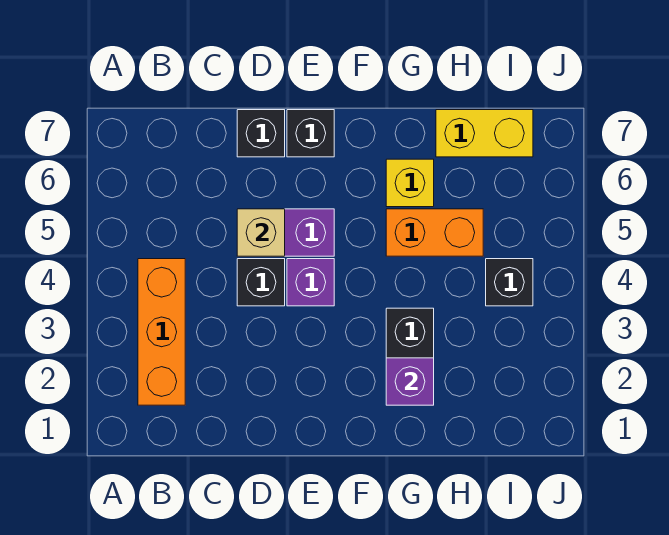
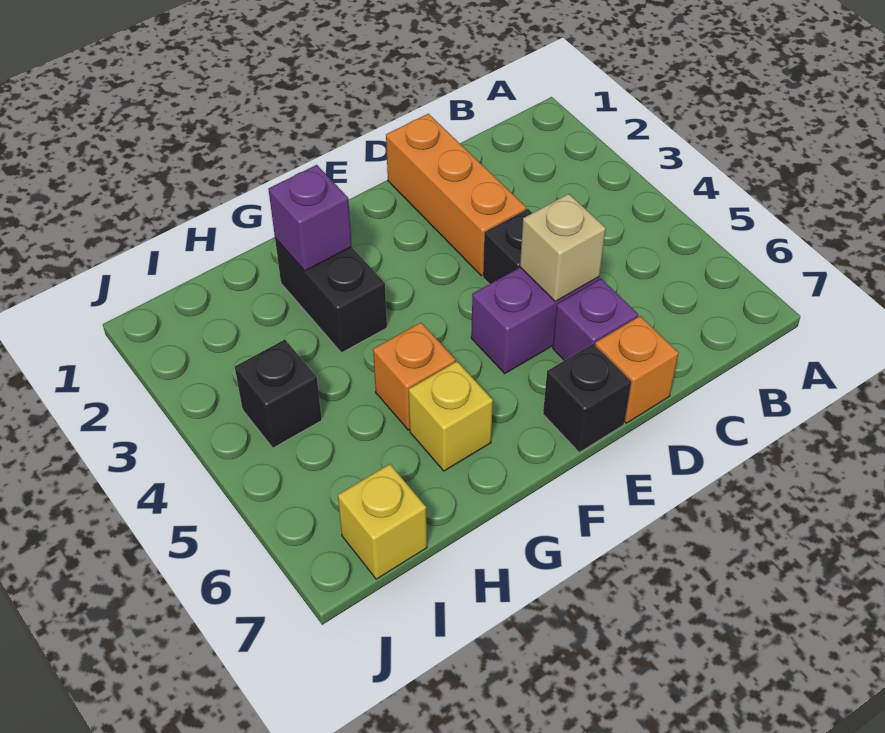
orange 1x3 brick [138,259,185,405] -> orange 1x3 brick moved to [386,114,526,276]
black 1x1 brick [237,110,285,157] -> orange 1x1 brick [595,316,679,423]
purple 1x1 brick [287,259,334,306] -> purple 1x1 brick moved to [553,279,638,361]
orange 1x2 brick [386,209,483,256] -> orange 1x1 brick [373,322,455,430]
yellow 1x2 brick [436,110,533,157] -> yellow 1x1 brick [338,464,427,579]

